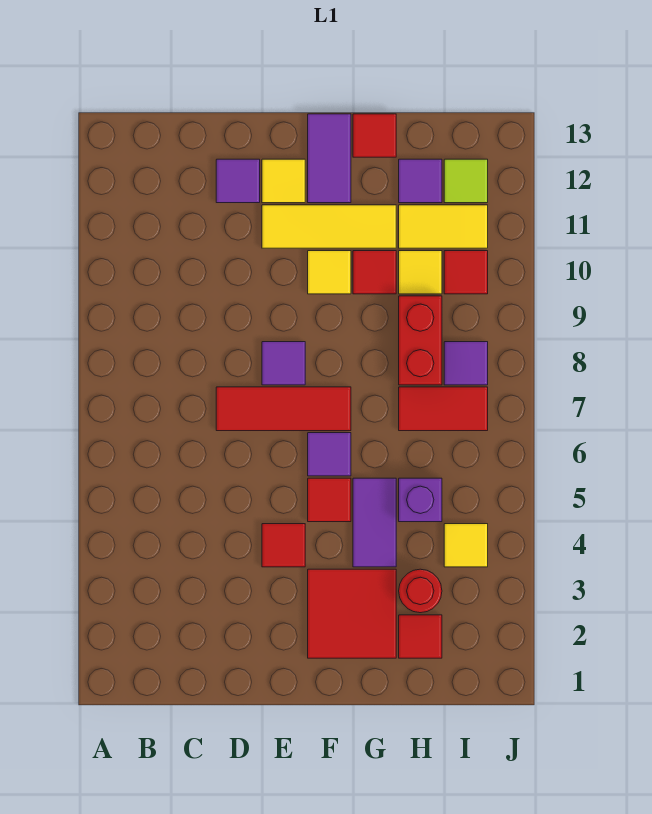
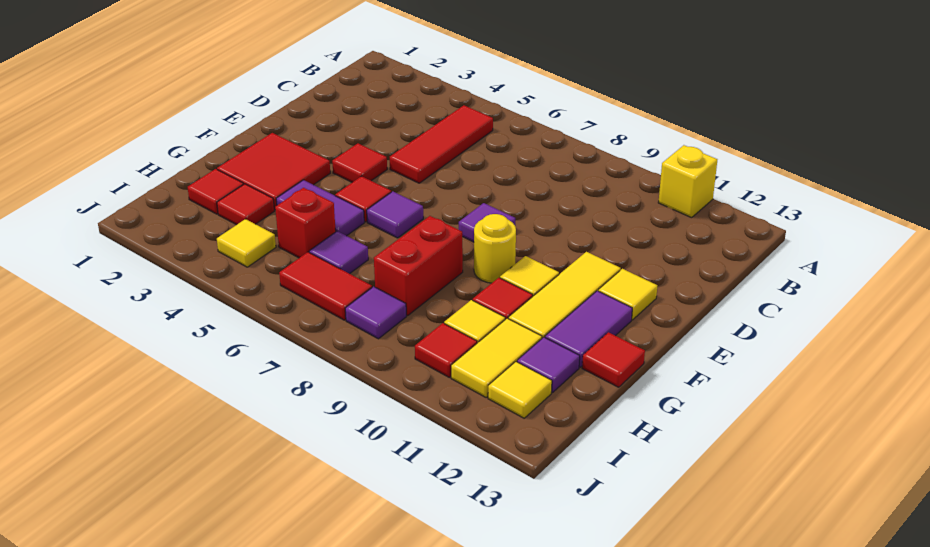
none -> yellow 1x1 brick [658,145,717,218]
red 1x3 tile [216,387,351,431] -> red 1x3 tile moved to [390,105,493,183]
purple 1x1 tile [216,159,260,203] -> purple 1x1 tile moved to [309,231,368,274]
none -> yellow 1x1 round brick [474,214,516,283]
purple 1x2 tile [308,114,351,203] -> purple 1x2 tile turned to [545,291,632,367]
red 1x1 round brick [399,569,442,613] -> red 1x1 tile [217,184,274,225]
purple 1x1 brick [399,478,442,522] -> red 1x1 brick [275,188,336,258]
red 1x2 tile [399,387,488,431] -> red 1x2 tile turned to [279,252,372,320]
red 1x2 brick [399,296,442,385] -> red 1x2 brick turned to [374,216,463,316]
lime 1x1 tile [444,159,488,203] -> yellow 1x1 tile [488,362,552,418]

